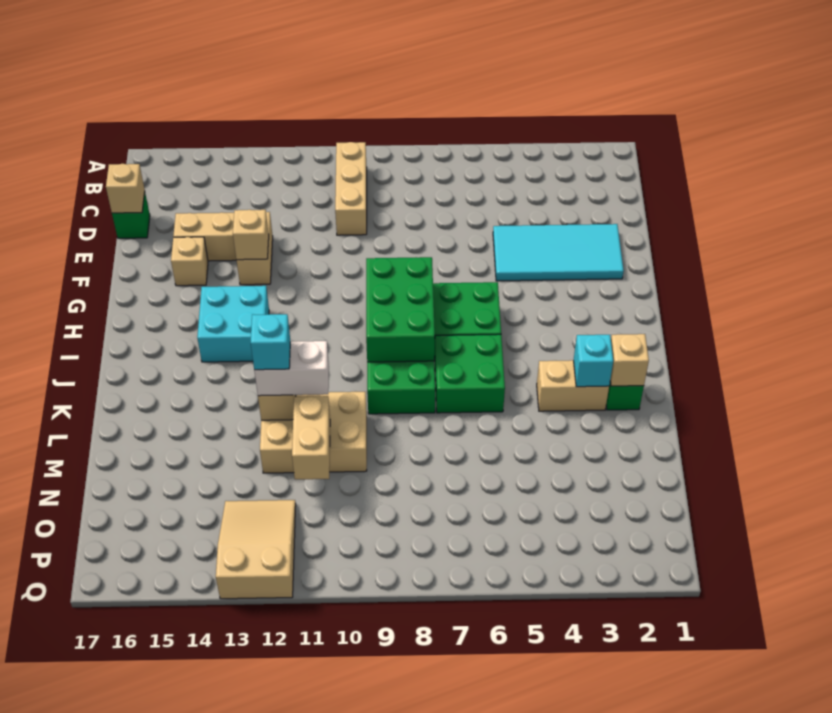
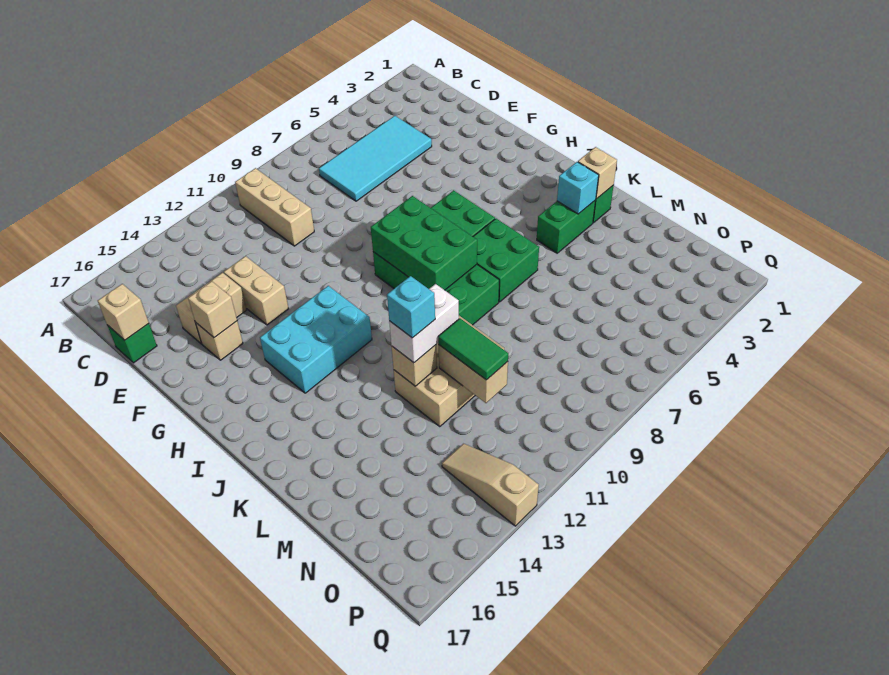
cyan 2x4 tile [493,224,624,281] -> cyan 2x4 tile moved to [319,116,432,201]
tan 1x1 brick [233,210,269,260] -> tan 1x1 brick moved to [188,281,237,338]
cyan 2x2 brick [197,286,269,362] -> cyan 2x3 brick [260,286,372,393]
tan 1x2 brick [537,360,609,411] -> green 1x2 brick [537,200,596,253]
none -> green 1x2 tile [438,318,508,380]
tan 2x3 slope [216,500,296,599] -> tan 1x3 slope [442,444,539,526]

